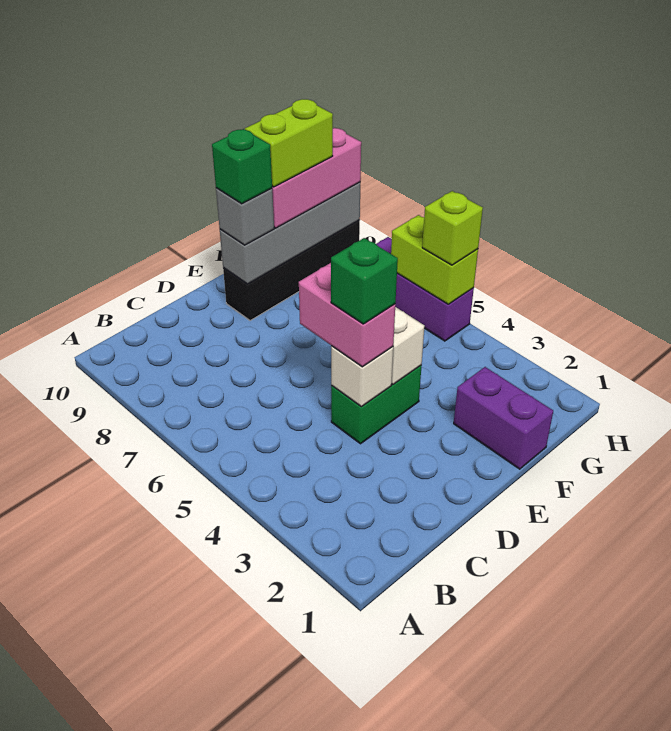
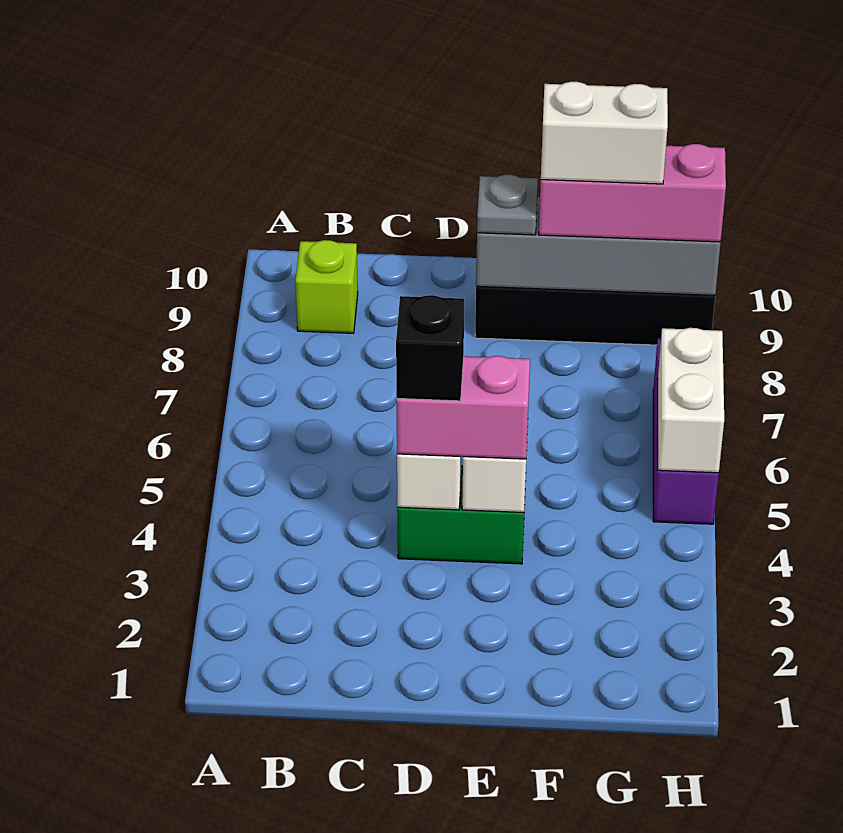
pink 1x2 brick [299,263,395,367] -> pink 1x2 brick turned to [397,356,530,459]
green 1x1 brick [331,238,398,324] -> black 1x1 brick [396,295,464,401]
grey 1x1 brick [216,188,274,245] -> grey 1x1 plate [477,175,538,235]
green 1x1 brick [212,129,272,204] -> none
purple 1x2 brick [454,367,553,469] -> none
lime 1x2 brick [245,99,333,187] -> white 1x2 brick [541,82,668,184]
lime 1x2 brick [391,215,478,304] -> white 1x2 brick [658,328,724,473]
lime 1x1 brick [422,191,483,265] -> lime 1x1 brick moved to [295,240,358,333]

